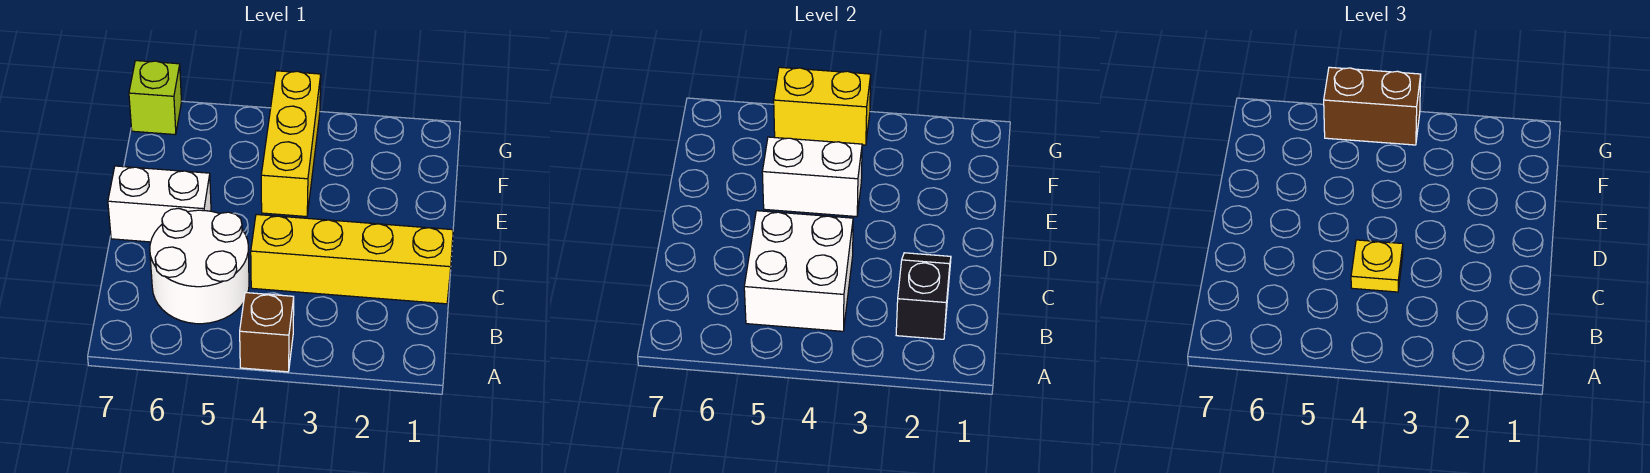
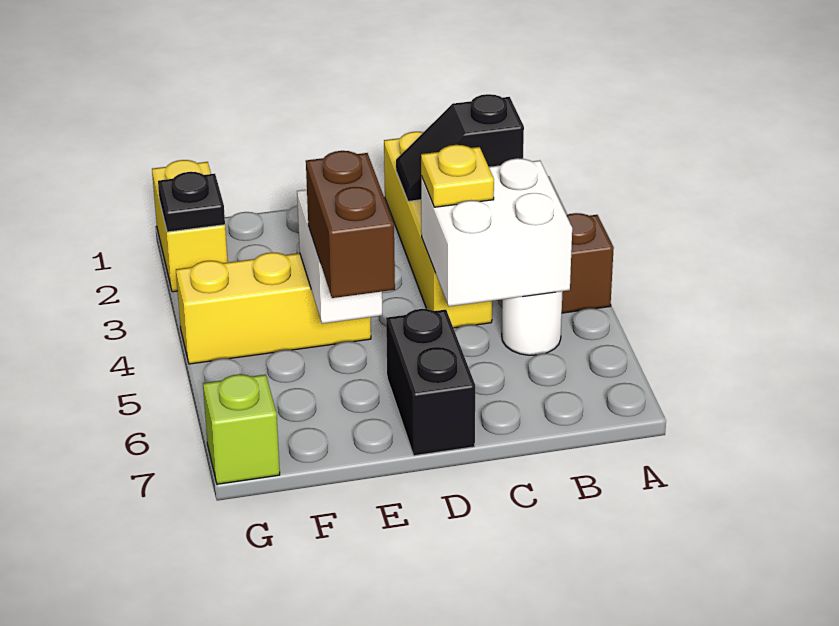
white 2x2 round brick [150,208,249,324] -> white 1x1 round brick [502,291,563,355]
white 1x2 brick [108,166,211,242] -> black 1x2 brick [386,309,475,456]
none -> black 1x1 plate [158,172,225,232]
yellow 1x2 brick [774,67,871,145] -> yellow 1x2 brick moved to [152,160,228,292]
brown 1x2 brick [1324,67,1421,145] -> brown 1x2 brick moved to [306,151,395,298]

